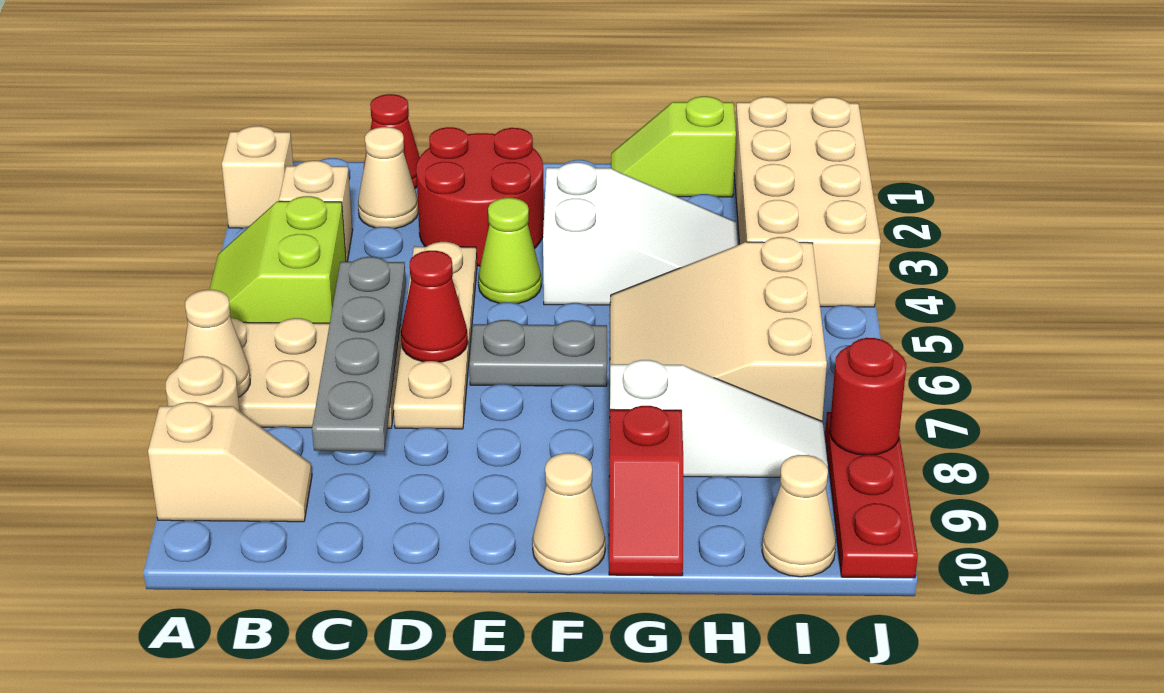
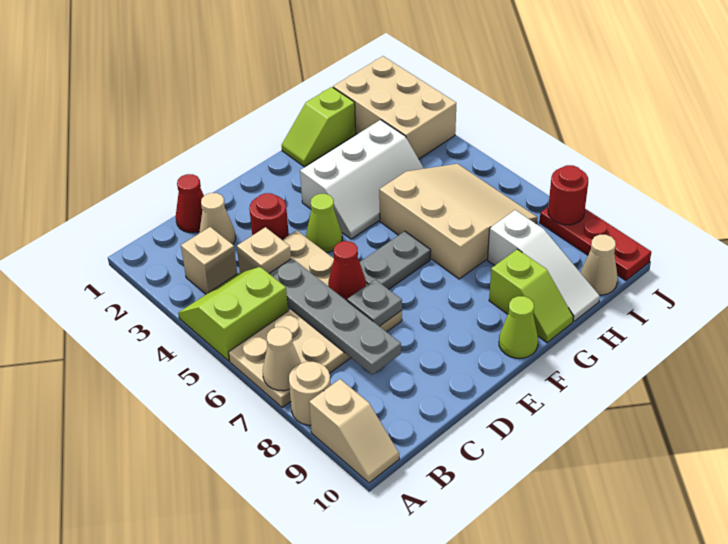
tan 1x1 brick [222,126,293,228] -> tan 1x1 brick moved to [237,227,291,273]
lime 2x2 slope [209,196,346,323] -> lime 2x2 slope turned to [178,267,288,361]
tan 1x2 slope [148,402,312,522] -> tan 1x2 slope turned to [309,379,399,483]
red 2x2 round brick [416,127,544,266] -> red 1x1 round brick [249,193,289,240]
none -> grey 1x1 plate [347,280,402,326]
white 2x3 slope [543,162,738,305] -> white 2x3 slope turned to [300,120,424,239]
tan 1x1 cone [532,453,605,575] -> lime 1x1 cone [499,296,538,358]
tan 3x3 slope [610,237,827,421] -> tan 3x3 slope turned to [379,164,537,279]
white 1x3 slope [610,360,828,477] -> white 1x3 slope turned to [488,210,600,321]
red 1x2 slope [609,406,683,576] -> lime 1x2 slope [489,249,573,343]
tan 2x4 brick [734,97,881,307] -> tan 2x3 brick [333,56,456,159]

